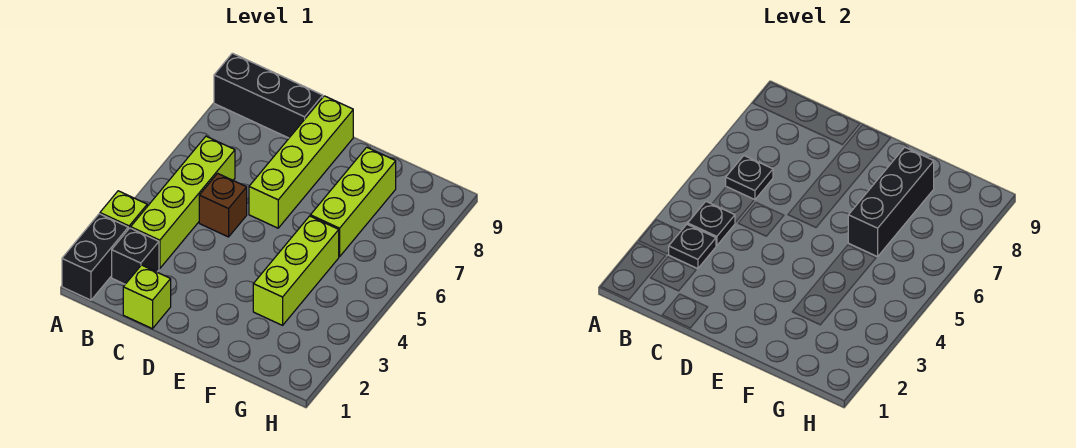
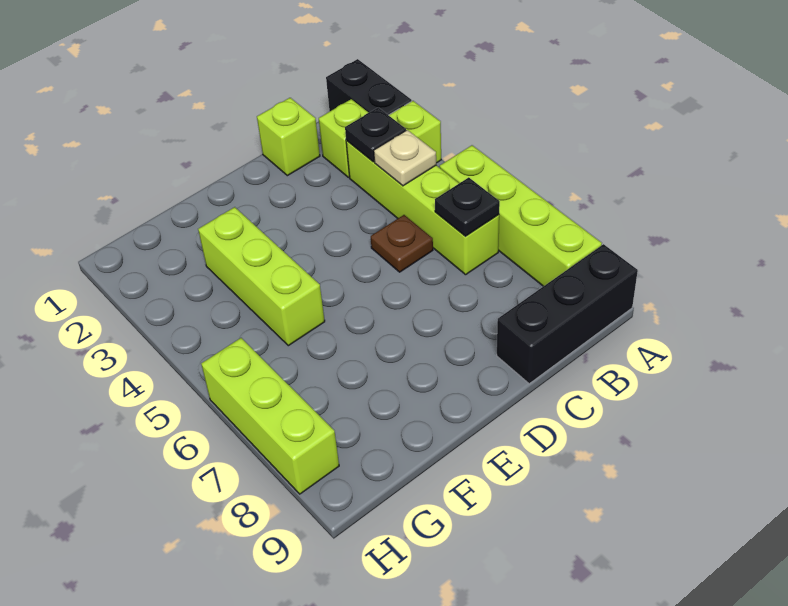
black 1x1 brick [112,228,159,284] -> lime 1x1 brick [319,99,368,177]
black 1x1 plate [688,202,735,246] -> tan 1x1 plate [374,130,436,186]
brown 1x1 brick [199,173,247,237] -> brown 1x1 plate [371,215,433,272]
lime 1x4 brick [249,96,353,228] -> lime 1x4 brick moved to [440,145,602,286]
lime 1x3 brick [310,147,396,257] -> lime 1x3 brick moved to [201,338,339,494]
black 1x3 brick [848,147,934,257] -> none

